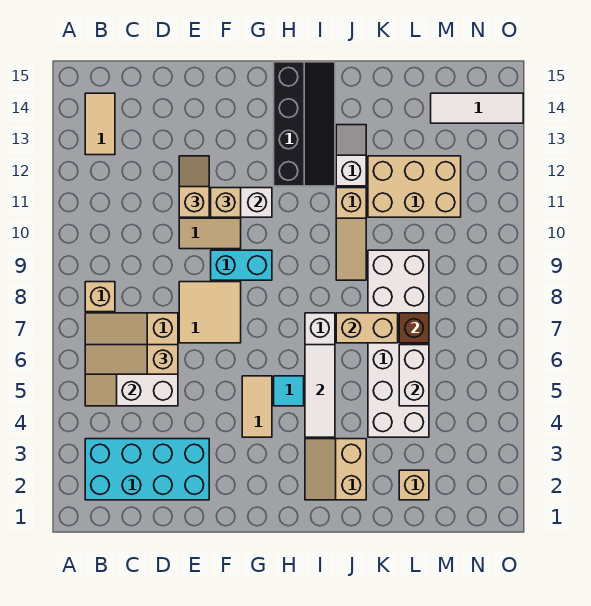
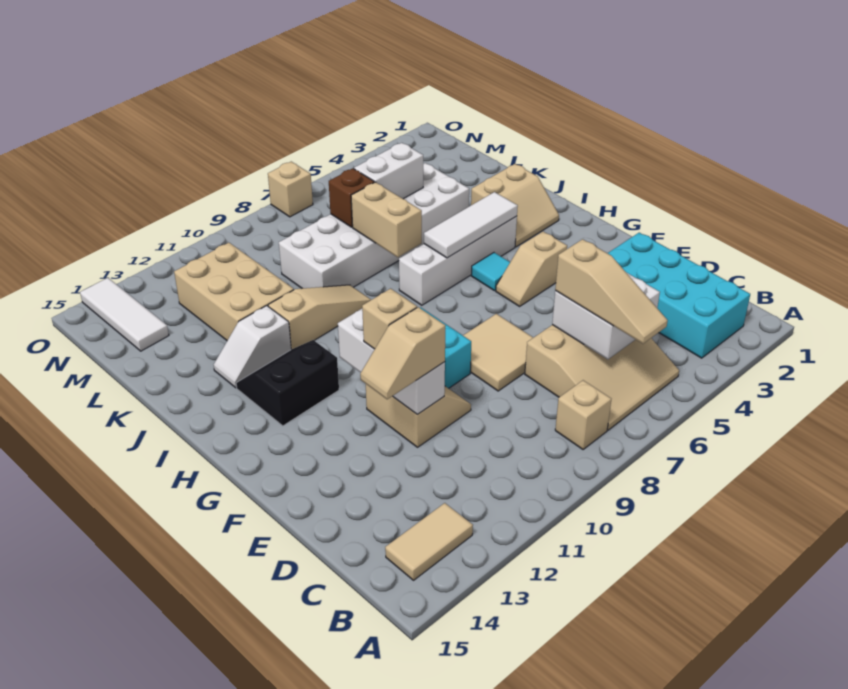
tan 1x2 tile [242,376,272,437] -> tan 1x2 slope [496,232,567,306]
black 2x4 slope [274,62,335,186] -> black 2x2 slope [236,340,339,426]
tan 1x1 brick [399,470,429,500] -> tan 1x1 brick moved to [268,162,313,217]

